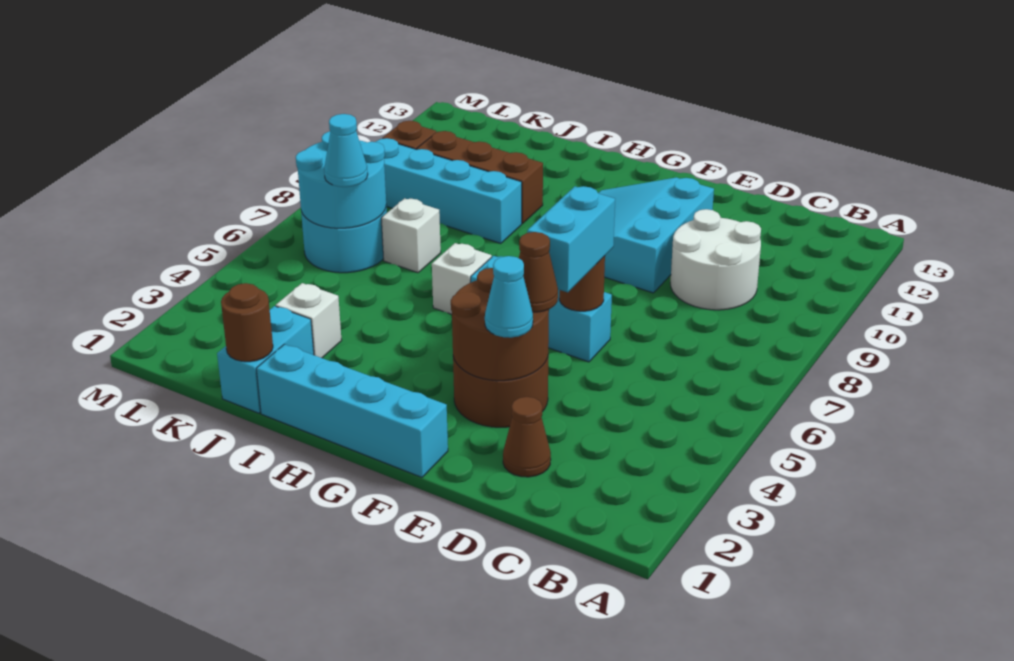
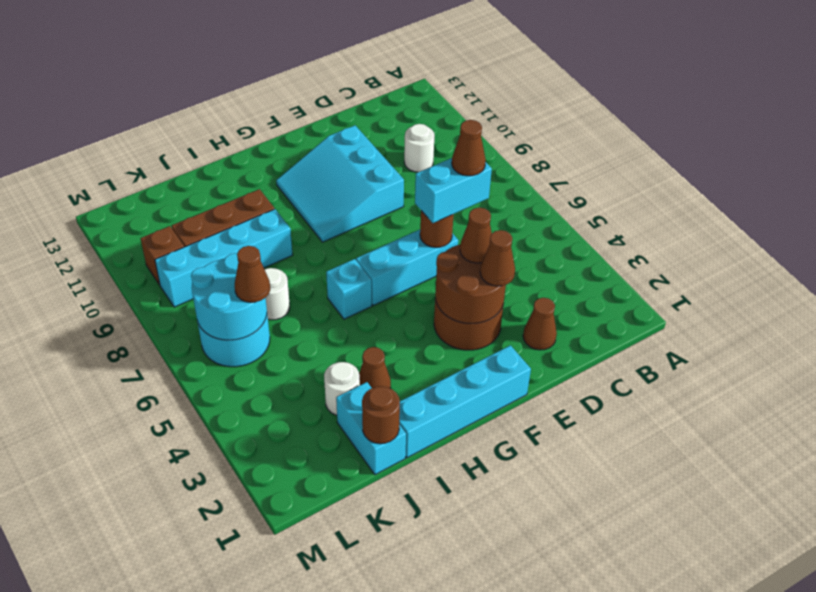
white 2x2 round brick [670,209,761,310] -> white 1x1 round brick [404,124,434,172]
none -> brown 1x1 cone [452,120,486,176]
cyan 1x1 cone [485,256,533,338] -> brown 1x1 cone [480,230,515,286]
cyan 1x2 brick [527,186,615,292] -> cyan 1x2 brick turned to [415,158,492,223]
white 1x1 brick [432,243,492,314] -> cyan 1x1 brick [326,259,372,319]
none -> brown 1x1 cone [359,347,391,388]
white 1x1 brick [276,283,342,358] -> white 1x1 round brick [324,362,360,415]
white 1x1 brick [381,198,441,273] -> white 1x1 round brick [265,268,290,320]
cyan 1x1 cone [324,114,368,187] -> brown 1x1 cone [235,246,270,302]

